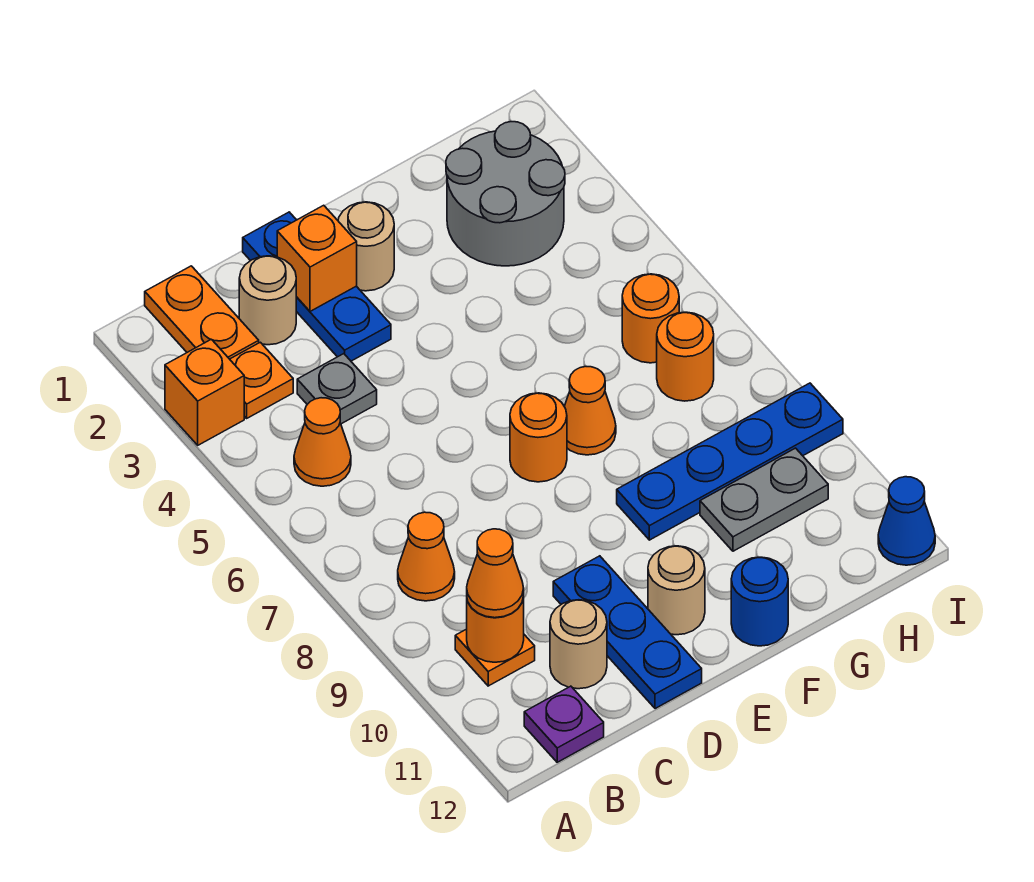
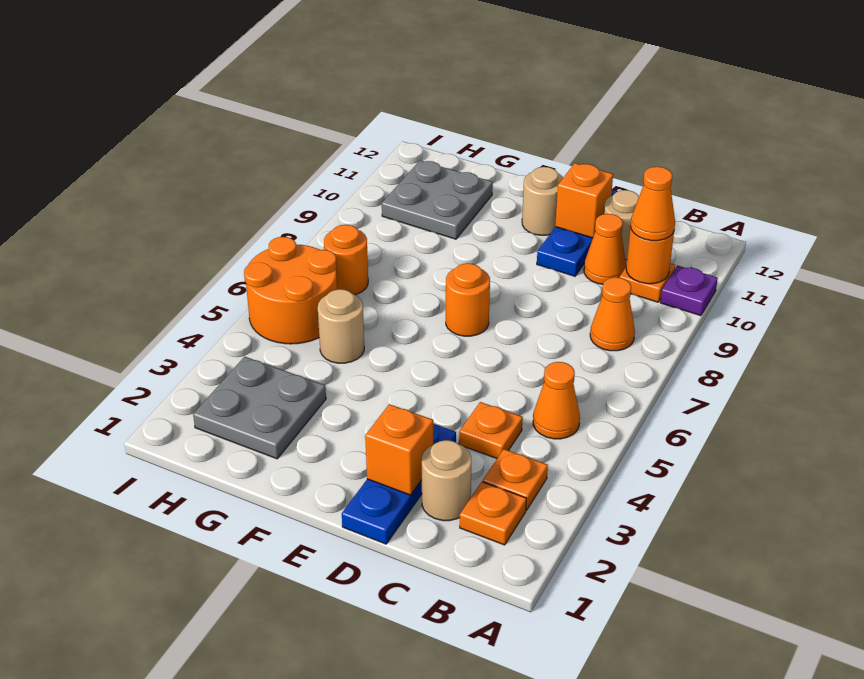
orange 1x1 brick [165,339,244,445] -> orange 1x1 brick moved to [555,163,613,238]
orange 1x2 plate [145,266,259,359] -> orange 1x1 plate [460,482,526,545]
purple 1x1 plate [524,686,604,762] -> purple 1x1 plate moved to [660,266,718,316]
grey 1x1 plate [297,354,377,424] -> orange 1x1 plate [459,402,523,458]
tan 1x1 round brick [338,202,394,291] -> tan 1x1 round brick moved to [318,289,364,363]
orange 1x1 cone [564,367,616,455] -> orange 1x1 cone moved to [584,214,626,284]
blue 1x4 plate [617,383,843,540] -> none
blue 1x1 round brick [731,557,788,646] -> none
grey 2x2 round brick [446,122,565,266] -> grey 2x2 plate [193,357,326,459]
grey 1x2 plate [700,448,828,551] -> grey 2x2 plate [382,160,493,239]
orange 1x1 round brick [622,274,679,363] -> orange 2x2 round brick [244,237,337,344]
blue 1x1 cone [878,477,935,565] -> none

